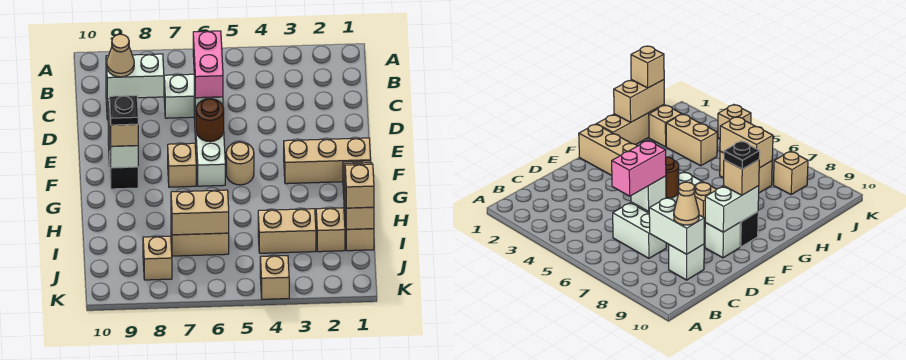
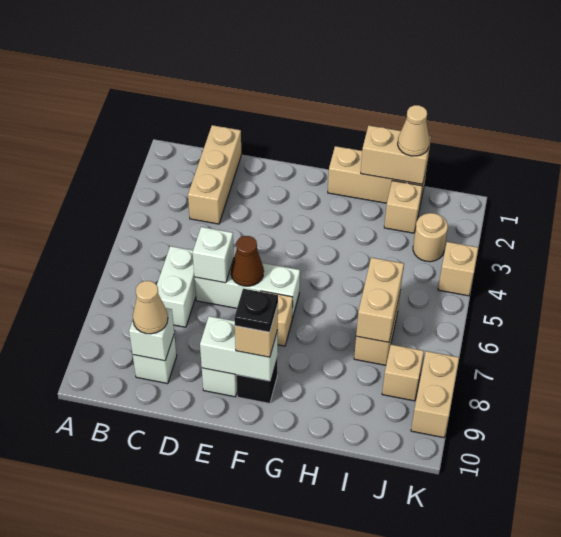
pink 1x2 brick [193,31,223,98] -> none
white 1x2 brick [106,54,164,99] -> white 1x1 brick [129,308,174,361]
brown 1x1 round brick [196,99,224,142] -> brown 1x1 cone [231,236,264,286]
tan 1x3 brick [284,138,371,184] -> tan 1x3 brick moved to [188,125,241,224]
tan 1x1 round brick [226,142,254,185] -> tan 1x1 round brick moved to [413,213,448,262]
tan 1x1 brick [345,164,374,208] -> tan 1x1 cone [398,105,429,156]
tan 1x2 brick [258,209,316,253] -> tan 1x2 brick moved to [411,351,459,438]

